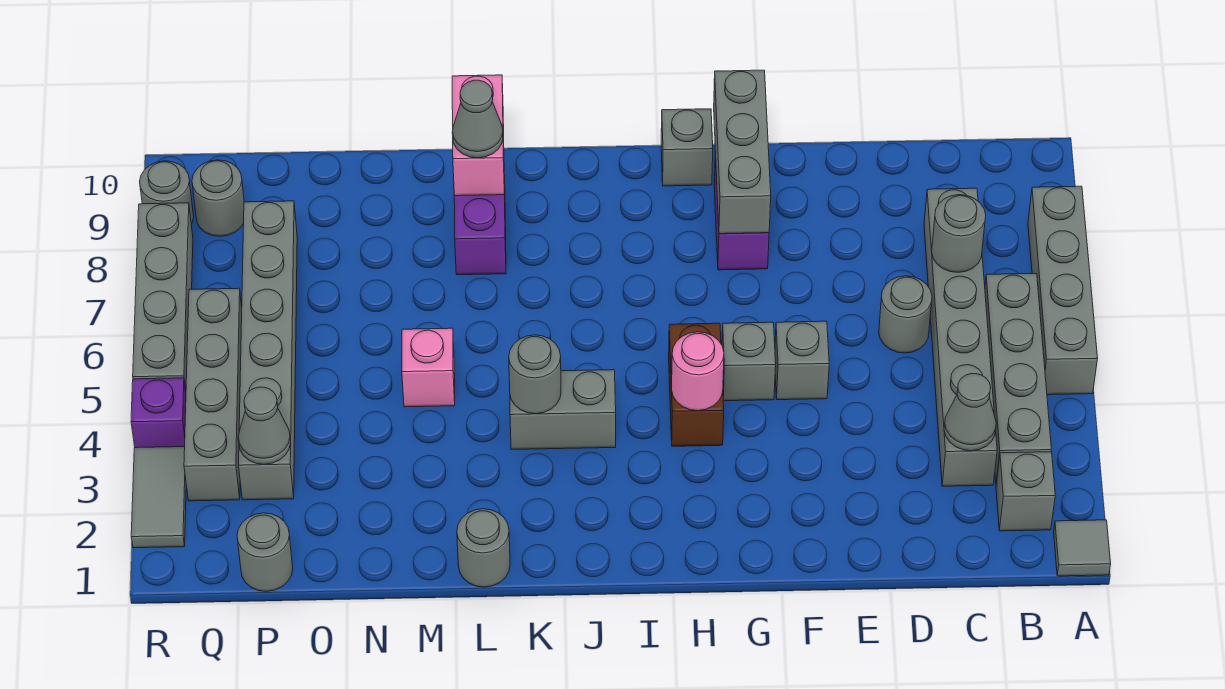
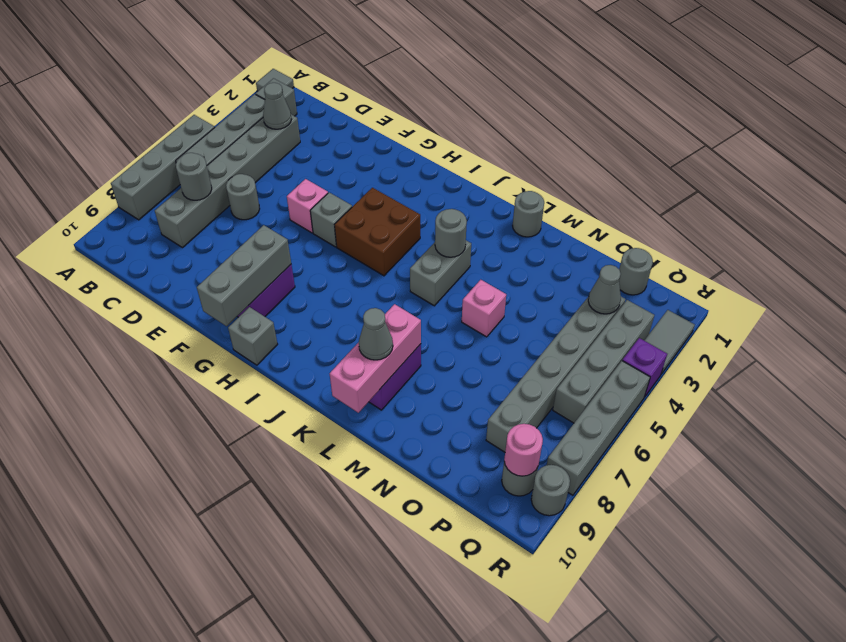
grey 1x1 brick [775,321,829,400] -> pink 1x1 brick [287,179,328,233]
brown 1x2 brick [669,323,724,446] -> brown 2x2 brick [335,188,420,276]
pink 1x1 round brick [672,332,724,411] -> pink 1x1 round brick moved to [504,424,543,476]
grey 1x2 brick [510,370,616,450] -> grey 1x2 brick turned to [410,241,471,306]
pink 1x2 brick [452,75,504,196] -> pink 1x3 brick [330,304,421,413]

